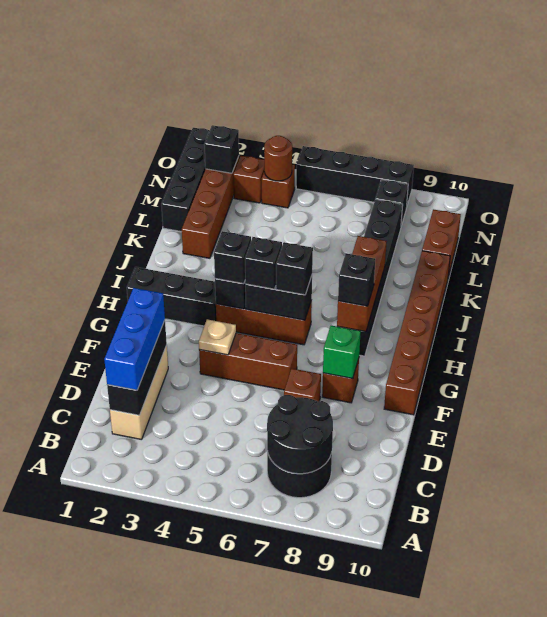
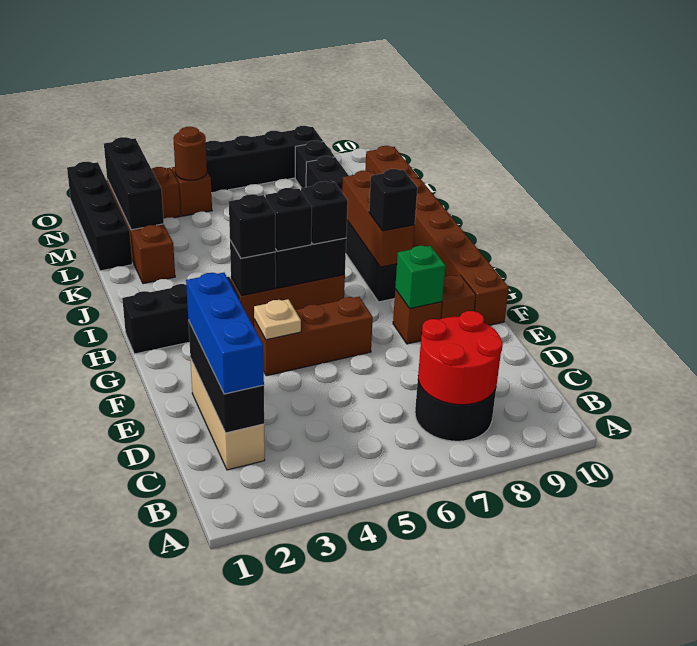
black 2x2 round brick [267,395,333,474] -> red 2x2 round brick [418,311,503,405]
brown 1x1 brick [284,369,321,401] -> brown 1x1 brick moved to [441,275,476,319]
black 1x1 brick [204,125,239,173] -> black 1x3 brick [104,137,164,230]

